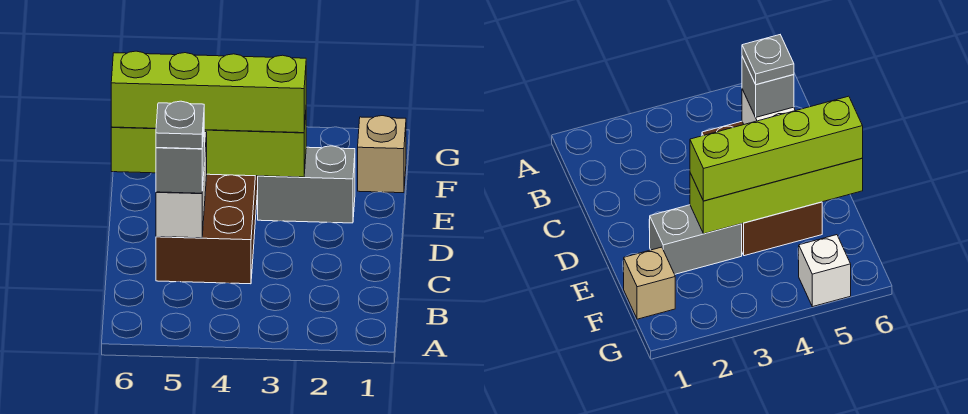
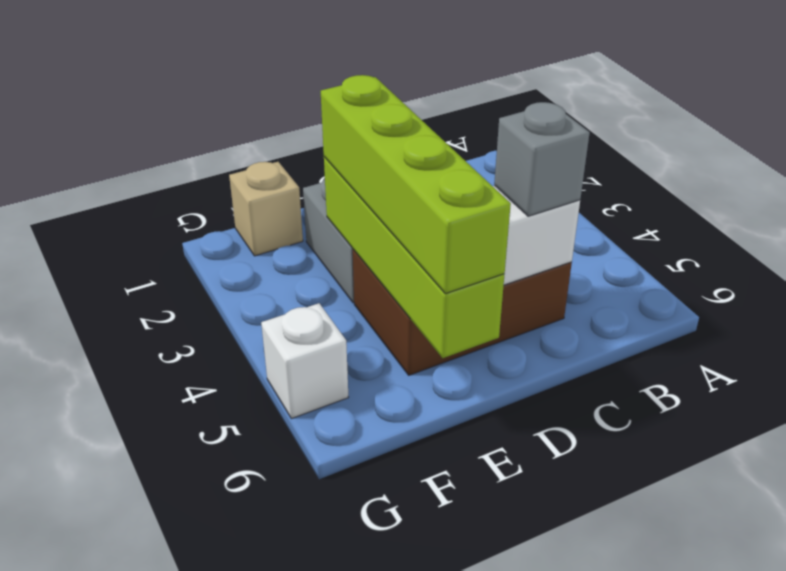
grey 1x1 plate [156,101,204,149] -> none

